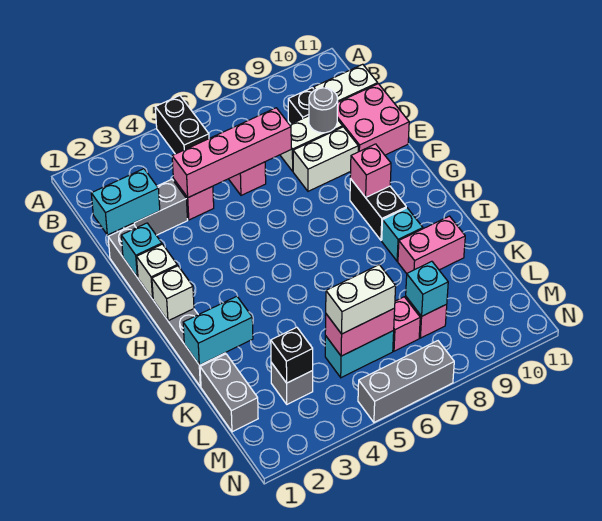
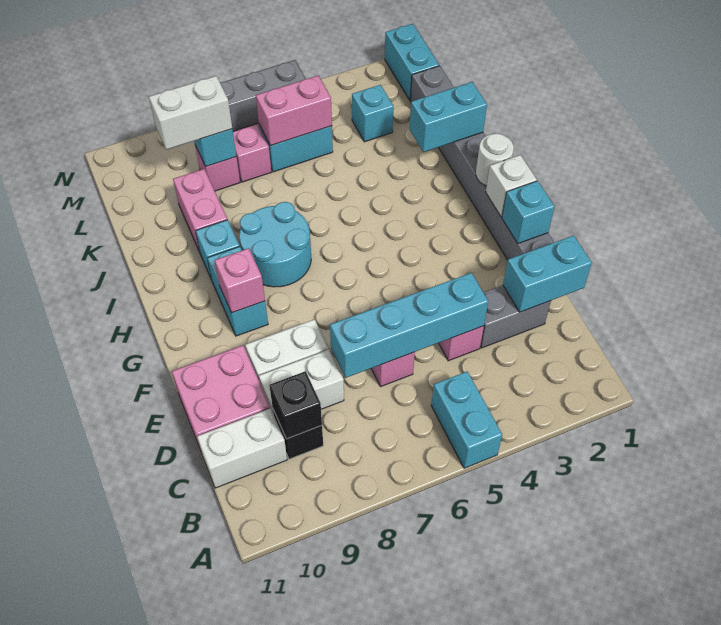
black 1x2 brick [155,96,209,154] -> cyan 1x2 brick [431,372,502,468]
pink 1x4 brick [172,108,291,197] -> cyan 1x4 brick [330,273,488,378]
grey 1x1 round brick [309,88,338,133] -> none
black 1x2 brick [350,179,406,240] -> cyan 1x2 brick [207,247,268,336]
white 1x1 brick [152,266,194,321] -> white 1x1 round brick [476,134,514,186]
none -> cyan 2x2 round brick [239,202,311,287]
pink 1x2 brick [398,216,465,274] -> pink 1x2 brick turned to [173,169,227,252]
grey 1x1 brick [271,363,313,404] -> cyan 1x1 brick [352,85,393,142]
black 1x1 brick [271,327,313,383] -> black 1x1 brick moved to [269,371,322,439]
white 1x2 brick [326,265,396,334] -> white 1x2 brick moved to [149,76,232,150]
none -> cyan 1x2 brick [385,24,439,100]

